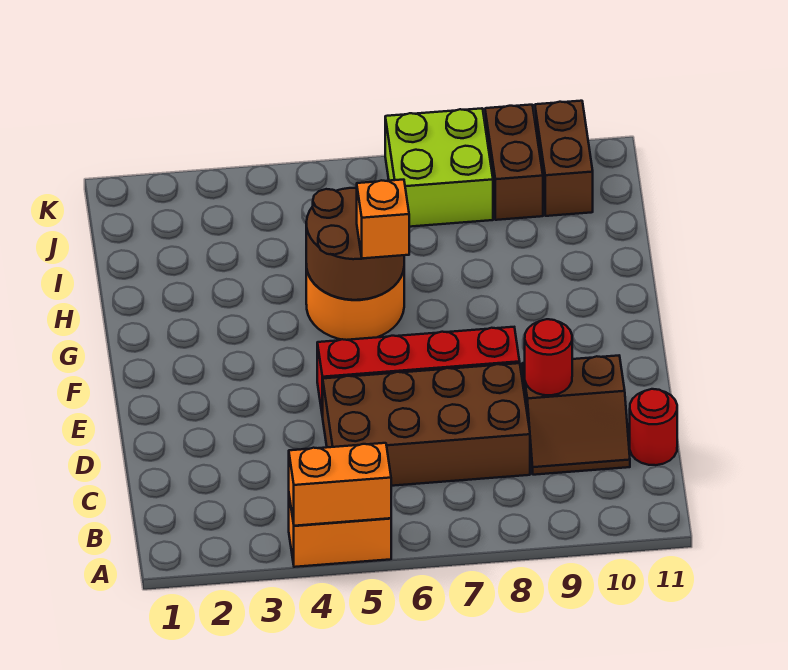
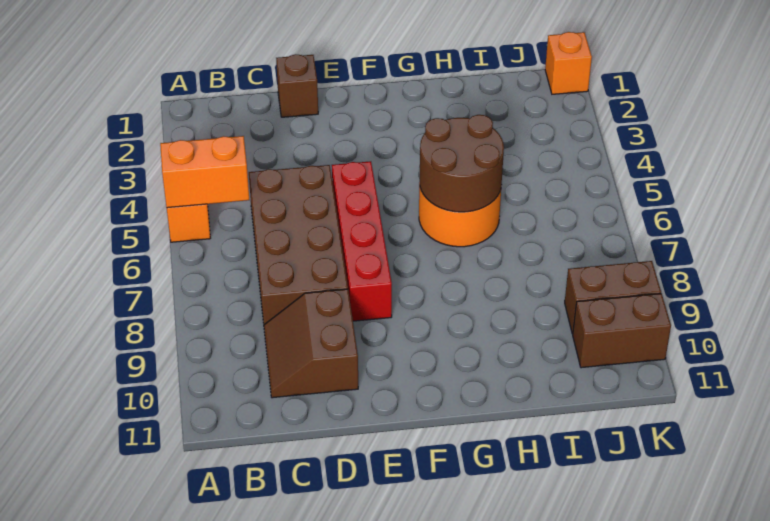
orange 1x2 brick [289,443,391,526] -> orange 1x2 brick turned to [160,136,249,208]
red 1x1 round brick [630,389,677,465] -> none
none -> brown 1x1 brick [276,54,318,117]
red 1x1 round brick [525,319,572,395] -> none
orange 1x1 brick [357,180,409,258] -> orange 1x1 brick moved to [545,32,592,94]
lime 2x2 brick [385,108,493,227] -> none

